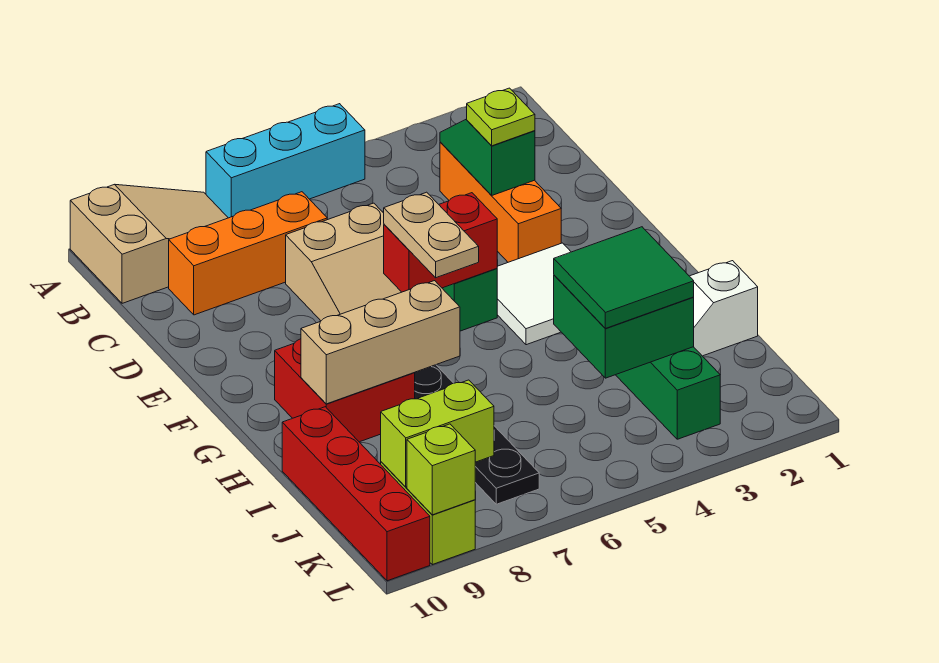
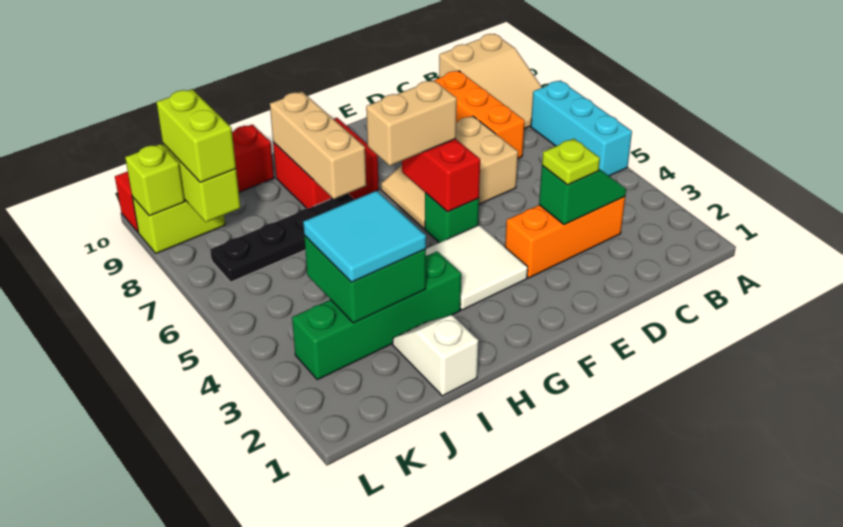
tan 1x2 plate [384,192,479,278] -> tan 1x2 brick [366,80,457,166]
green 2x2 tile [554,227,694,328] -> cyan 2x2 tile [303,191,426,282]
none -> lime 1x2 brick [156,89,236,182]

